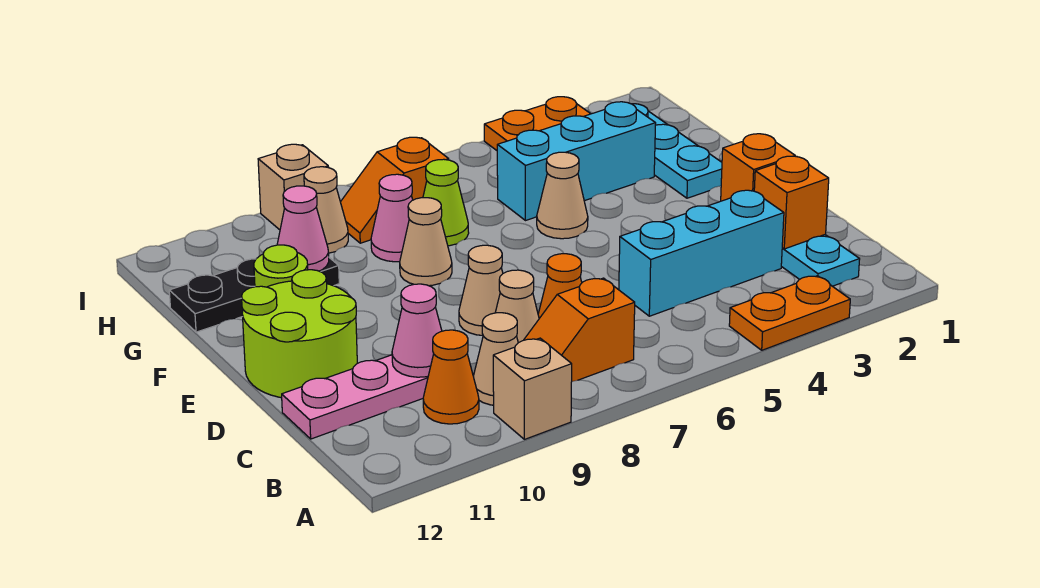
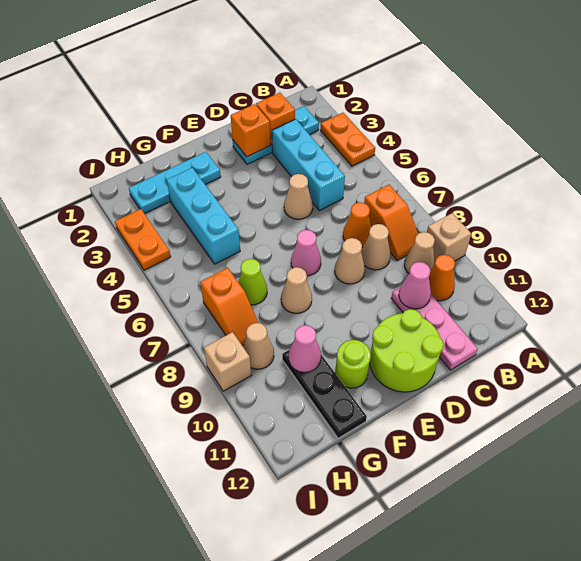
tan 1x1 cone [537,152,588,239] -> tan 1x1 cone moved to [284,174,313,219]
pink 1x1 cone [371,174,413,262] -> pink 1x1 cone moved to [291,230,321,276]

